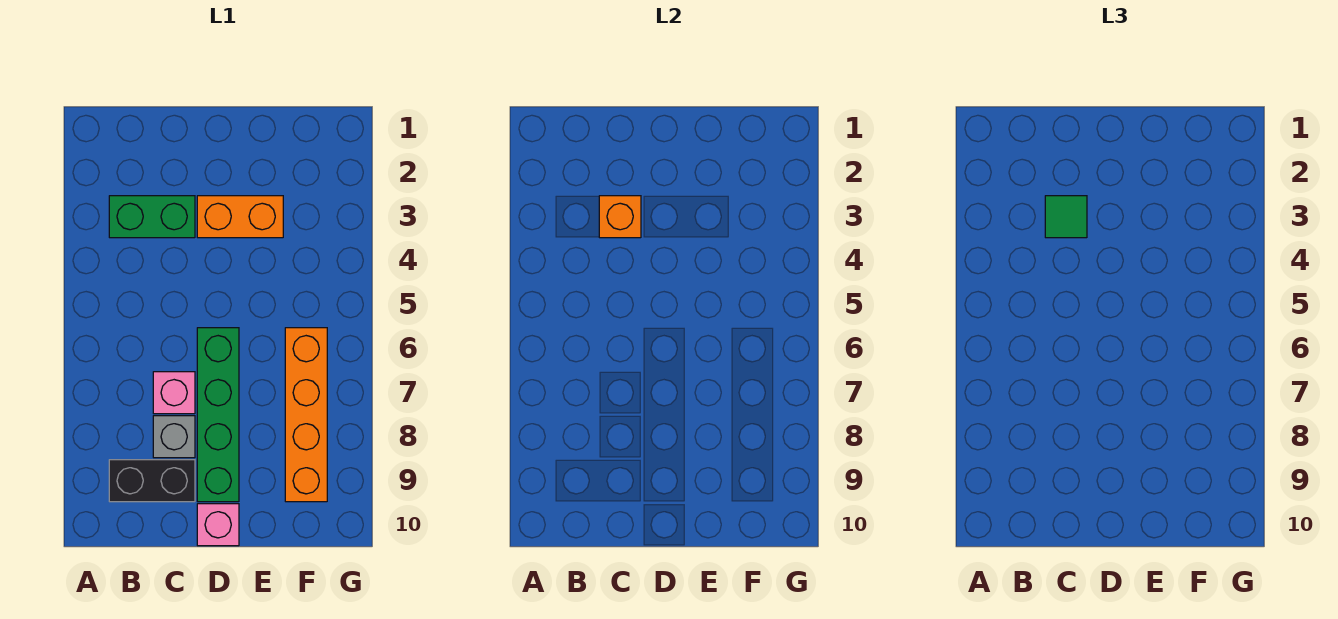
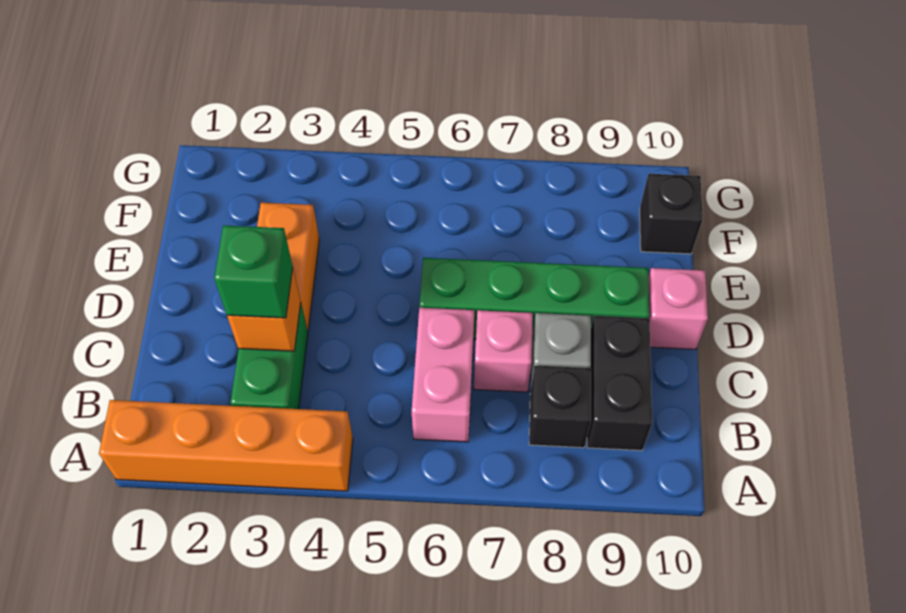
none -> pink 1x2 brick [412,308,474,442]
none -> black 1x1 brick [529,366,591,448]
green 1x1 tile [1045,196,1087,238] -> green 1x1 brick [214,225,293,318]
orange 1x4 brick [285,328,327,502] -> orange 1x4 brick moved to [99,400,353,491]
none -> black 1x1 brick [640,174,703,254]

